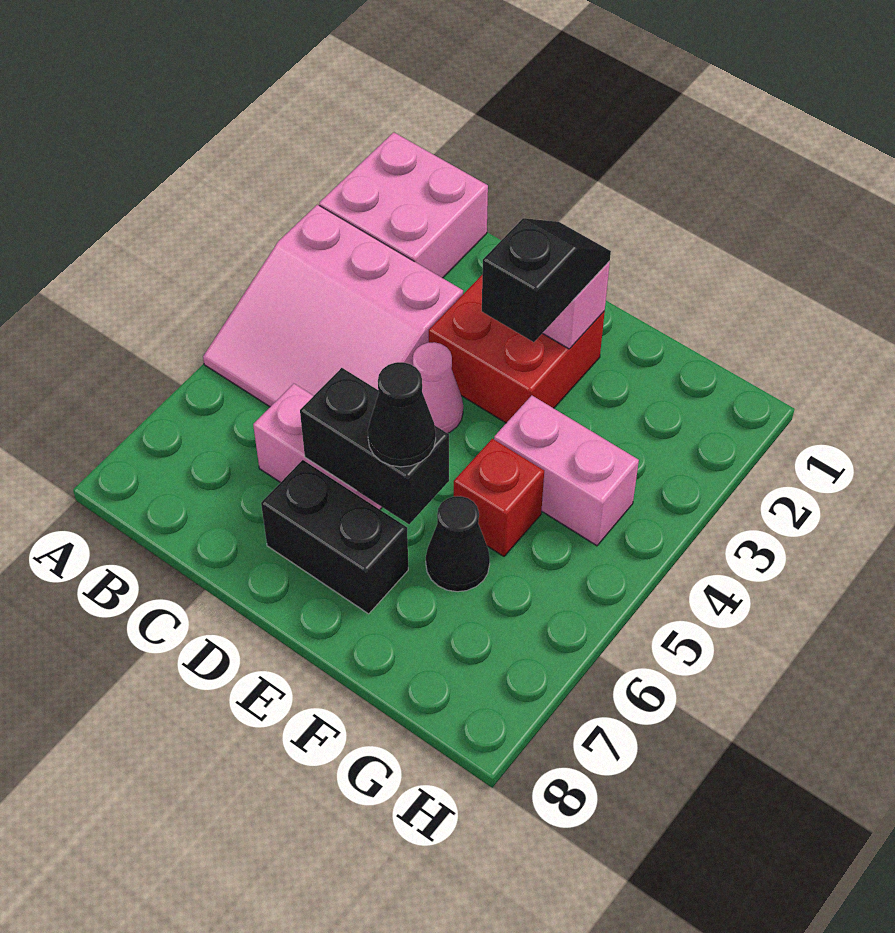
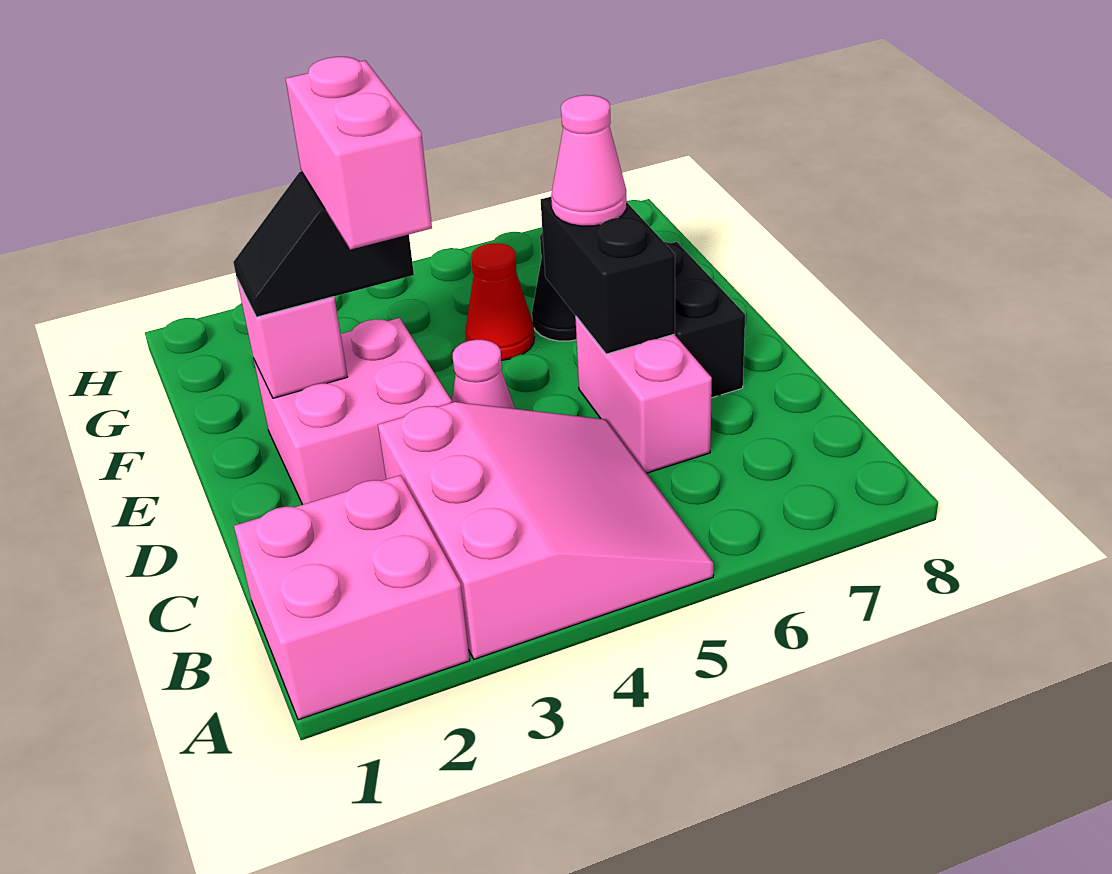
red 2x2 brick [429,275,605,423] -> pink 2x2 brick [254,318,452,505]
black 1x1 cone [368,362,436,467] -> pink 1x1 cone [551,95,627,226]
pink 1x2 brick [494,396,639,546] -> pink 1x2 brick moved to [286,57,432,250]
red 1x1 brick [454,439,544,556] -> red 1x1 cone [465,243,534,360]

